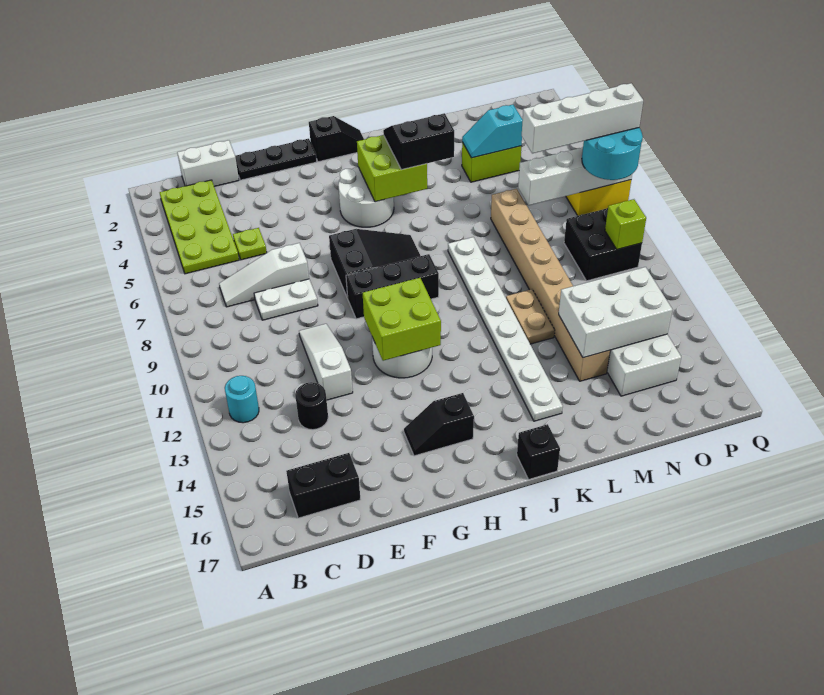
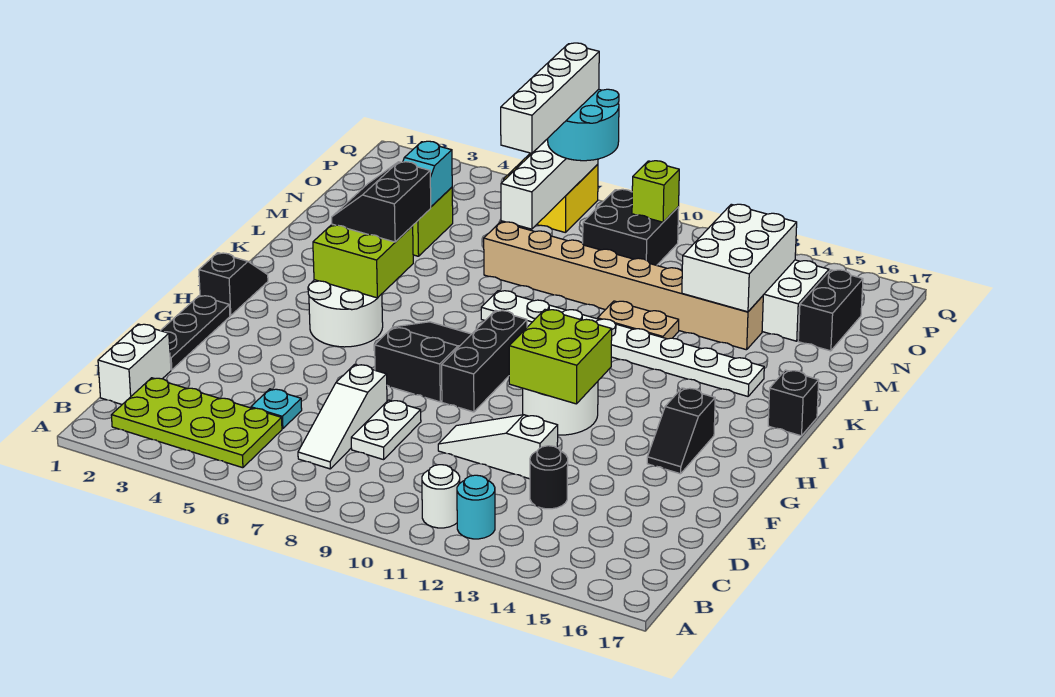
none -> white 1x1 round brick [422,465,460,528]
black 1x2 brick [286,453,361,518] -> black 1x2 brick moved to [798,270,863,351]
lime 1x1 plate [233,228,267,260] -> cyan 1x1 plate [251,389,302,429]

